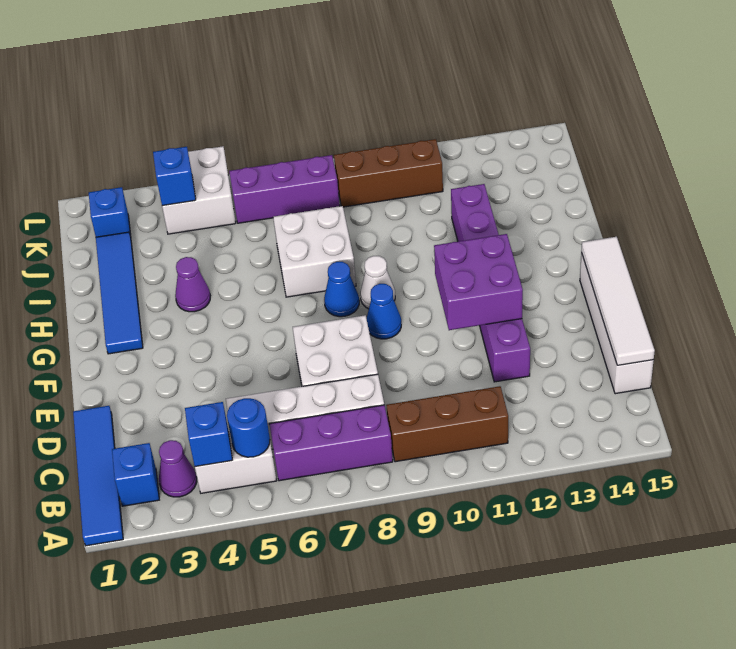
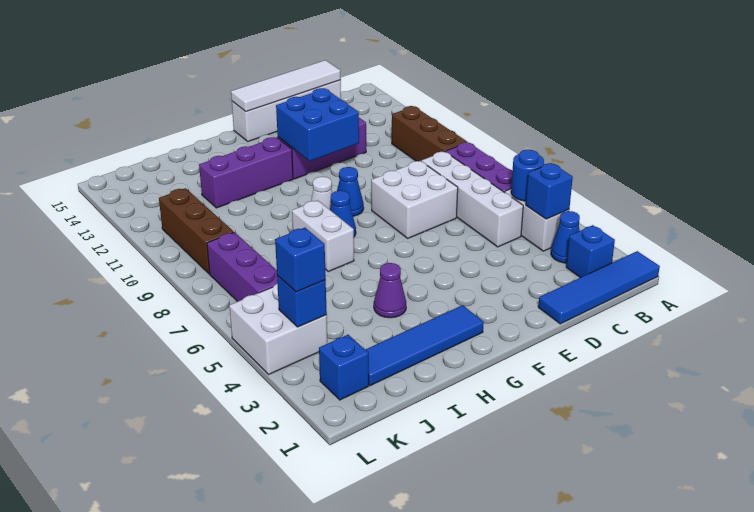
purple 1x1 cone [159,440,197,497] -> blue 1x1 cone [551,211,580,263]
purple 2x2 brick [434,234,523,330] -> blue 2x2 brick [276,88,359,161]
white 2x2 brick [273,206,356,297] -> white 1x2 brick [292,200,354,271]
none -> blue 1x1 brick [275,228,326,292]

